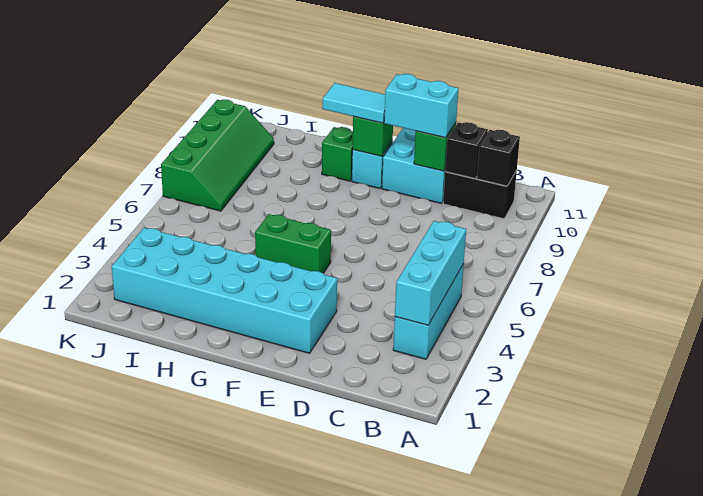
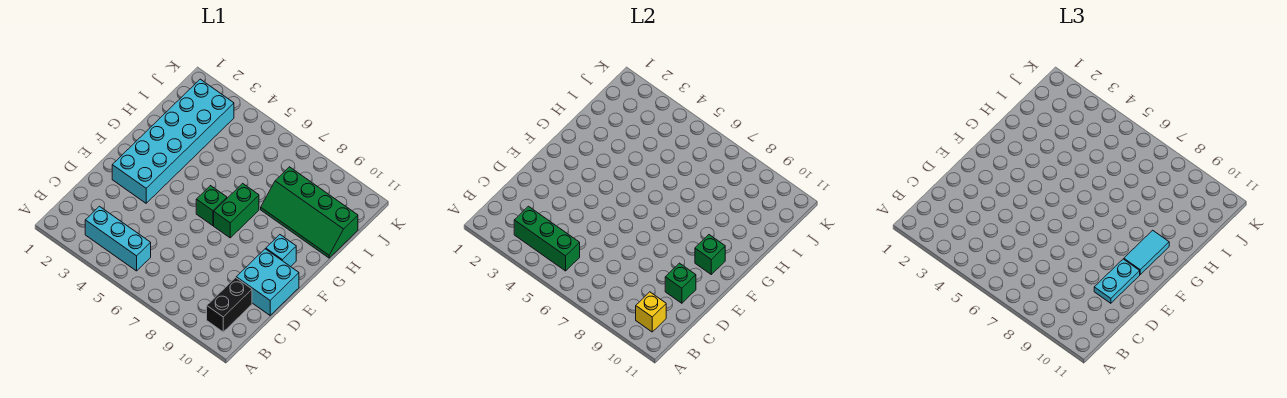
cyan 1x3 brick [395,221,466,325] -> green 1x3 brick [514,206,580,271]
black 1x1 brick [477,130,520,186] -> yellow 1x1 brick [636,292,666,332]
black 1x1 brick [445,122,488,179] -> none
cyan 1x2 brick [384,74,458,138] -> cyan 1x2 plate [1094,259,1140,303]
green 1x2 brick [255,214,331,273] -> green 1x2 brick moved to [214,183,259,238]
green 1x1 brick [322,127,353,181] -> green 1x1 brick moved to [196,186,227,226]
green 2x4 slope [161,100,274,211] -> green 2x4 slope moved to [261,167,358,258]

